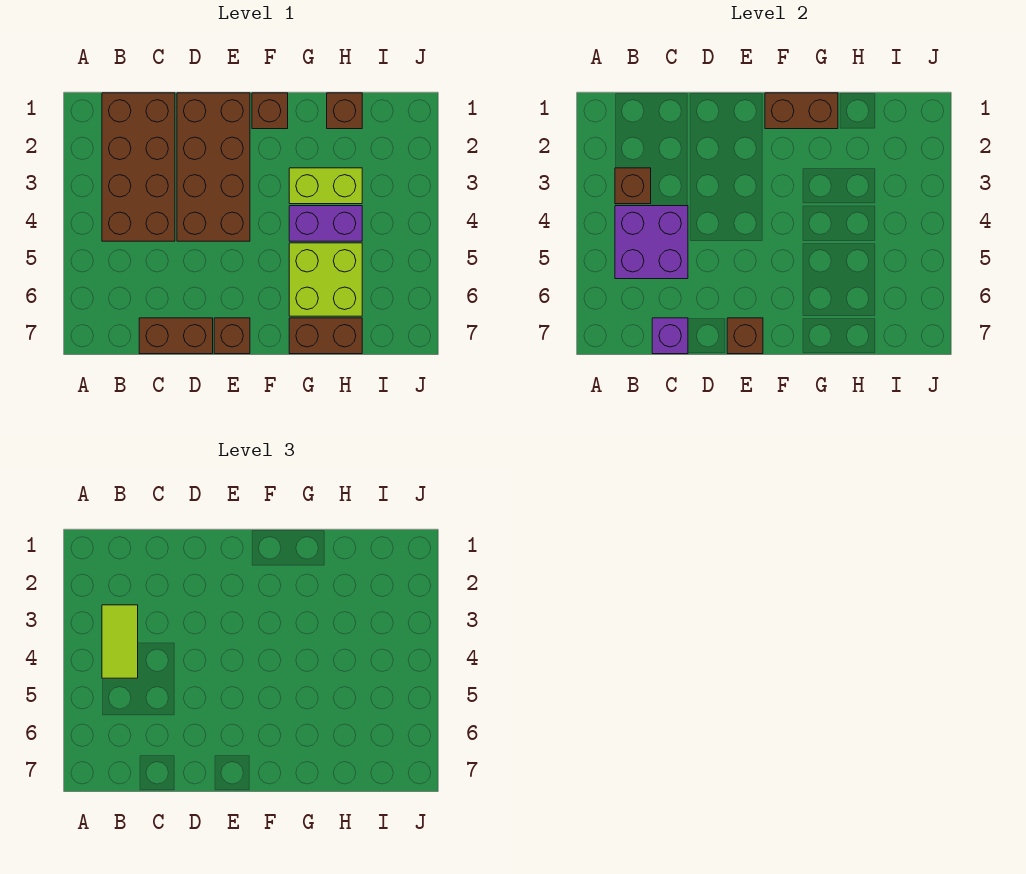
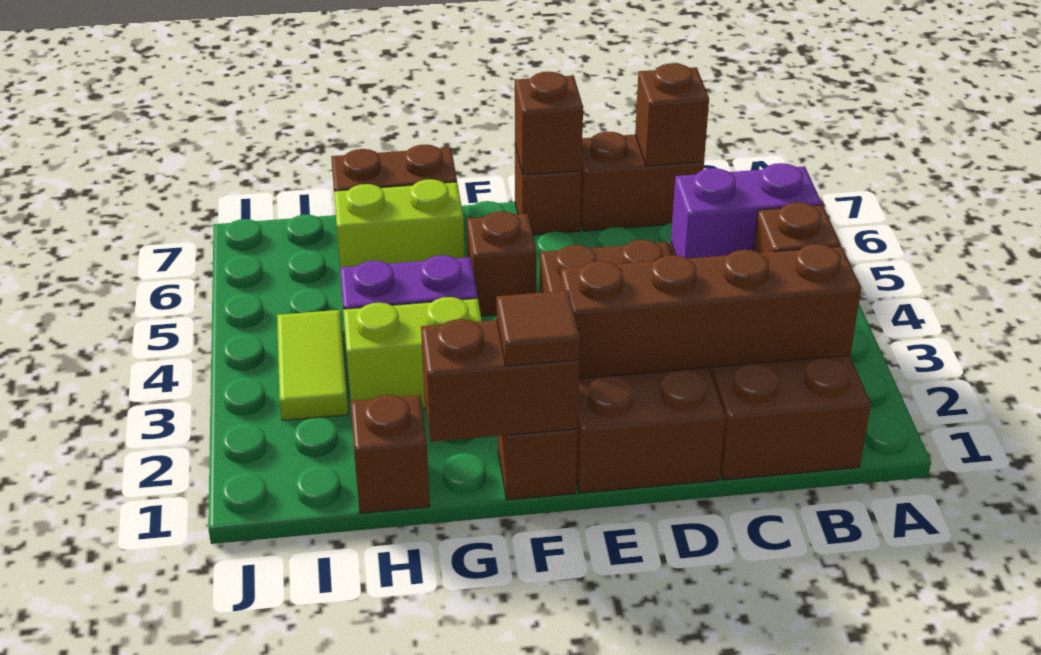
none -> brown 1x4 brick [560,244,861,379]
lime 1x2 tile [102,605,138,678] -> lime 1x2 tile moved to [277,310,348,420]
purple 2x2 brick [615,206,688,279] -> purple 1x2 brick [671,163,822,258]
purple 1x1 brick [652,318,688,354] -> brown 1x1 brick [635,63,709,166]
none -> brown 1x1 tile [496,290,580,366]
none -> brown 1x1 brick [467,211,536,316]
lime 2x2 brick [289,243,362,316] -> lime 1x2 brick [334,179,465,267]

